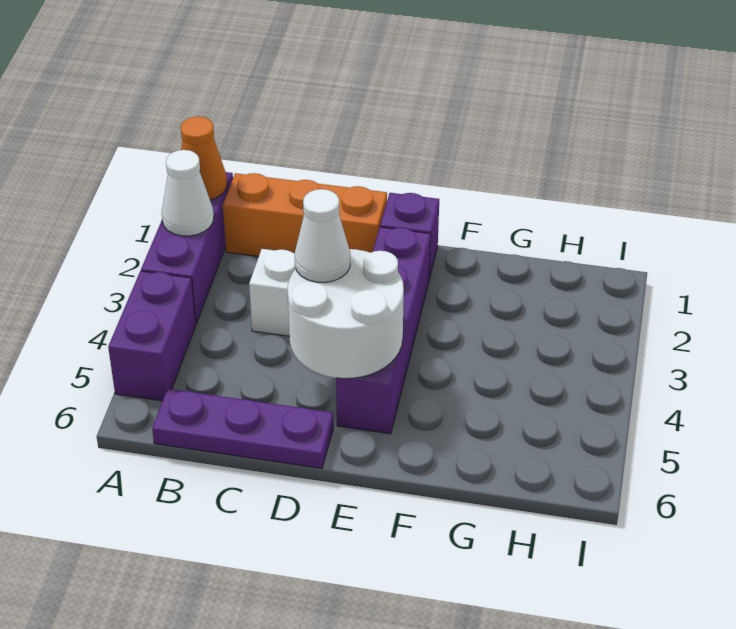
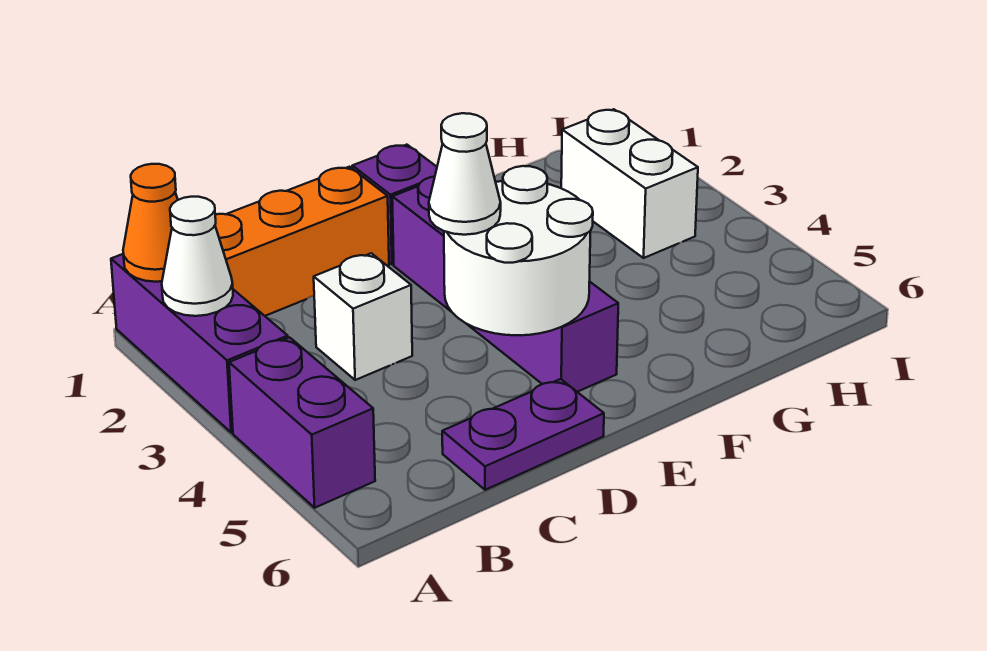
purple 1x3 plate [152,389,334,468] -> purple 1x2 plate [442,379,604,490]
none -> white 1x2 brick [561,109,698,258]

